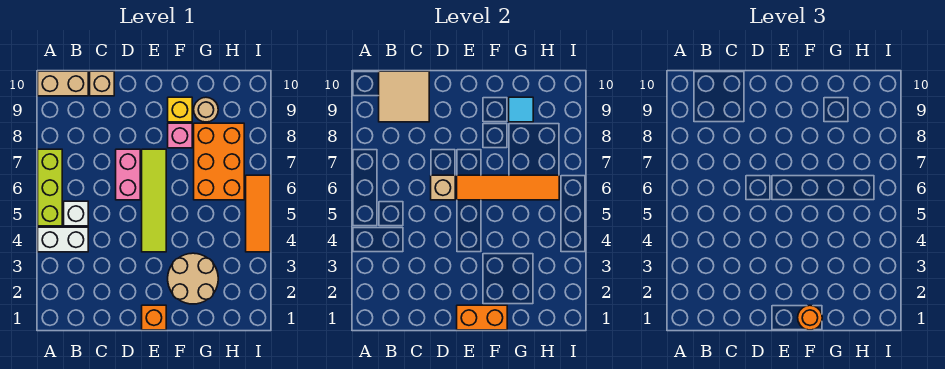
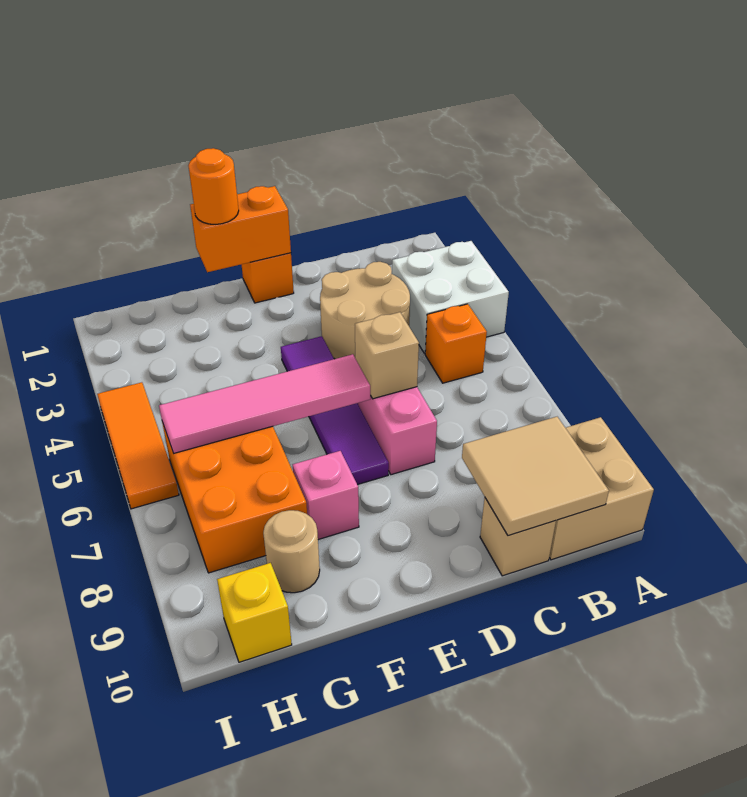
white 1x2 brick [38,227,88,252] -> white 2x2 brick [392,241,509,354]
lime 1x3 brick [38,149,62,226] -> none
tan 1x2 brick [38,71,88,96] -> tan 2x2 brick [549,417,654,560]
white 1x1 brick [64,201,88,226] -> orange 1x1 brick [425,304,487,383]
lime 1x4 tile [142,149,166,252] -> purple 1x4 tile [281,336,389,485]
orange 1x4 tile [457,175,559,200] -> pink 1x4 tile [159,354,370,453]
tan 2x2 round brick [168,253,218,304] -> tan 2x2 round brick moved to [320,262,410,359]
yellow 1x1 brick [168,97,192,122] -> yellow 1x1 brick moved to [217,563,292,662]
cyan 1x1 tile [509,97,533,122] -> none

